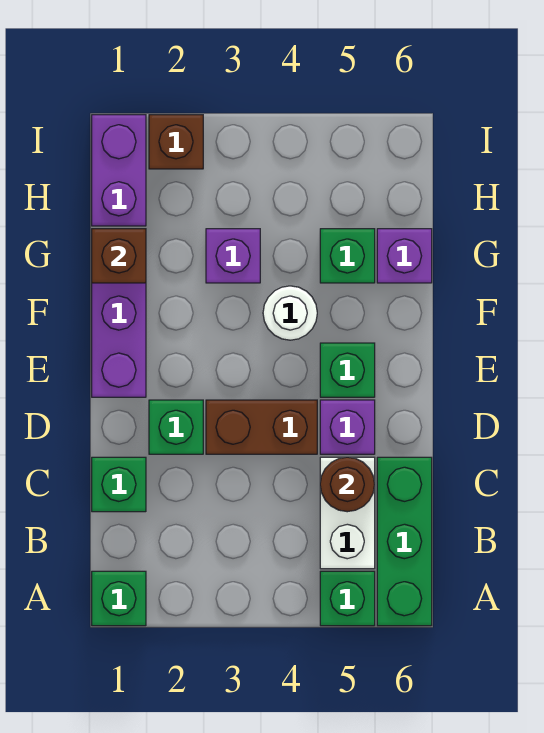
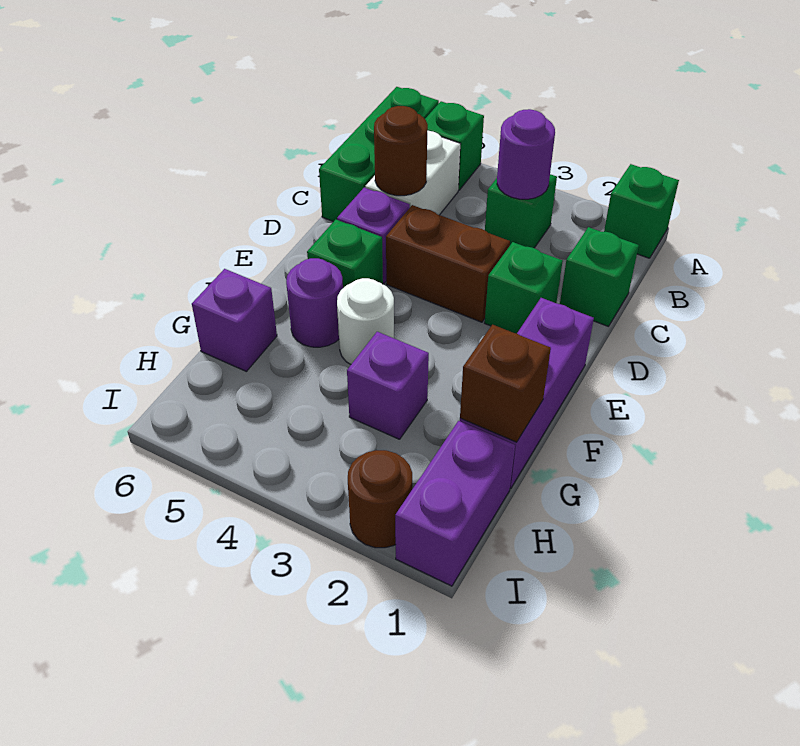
none -> purple 1x1 round brick [497,109,555,199]
none -> purple 1x1 round brick [286,258,343,347]
green 1x1 brick [320,229,375,283] -> green 1x1 brick moved to [485,174,557,248]
brown 1x1 brick [149,115,203,169] -> brown 1x1 round brick [348,450,412,548]

